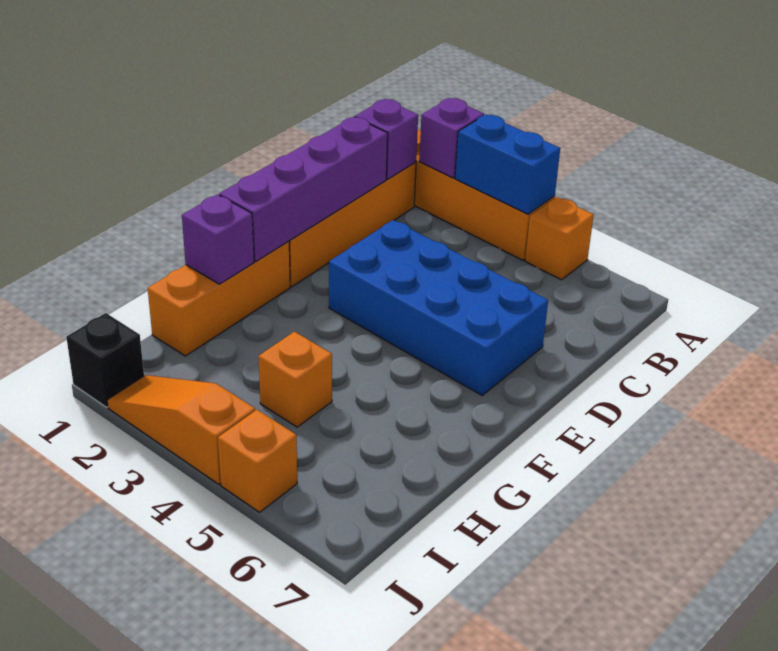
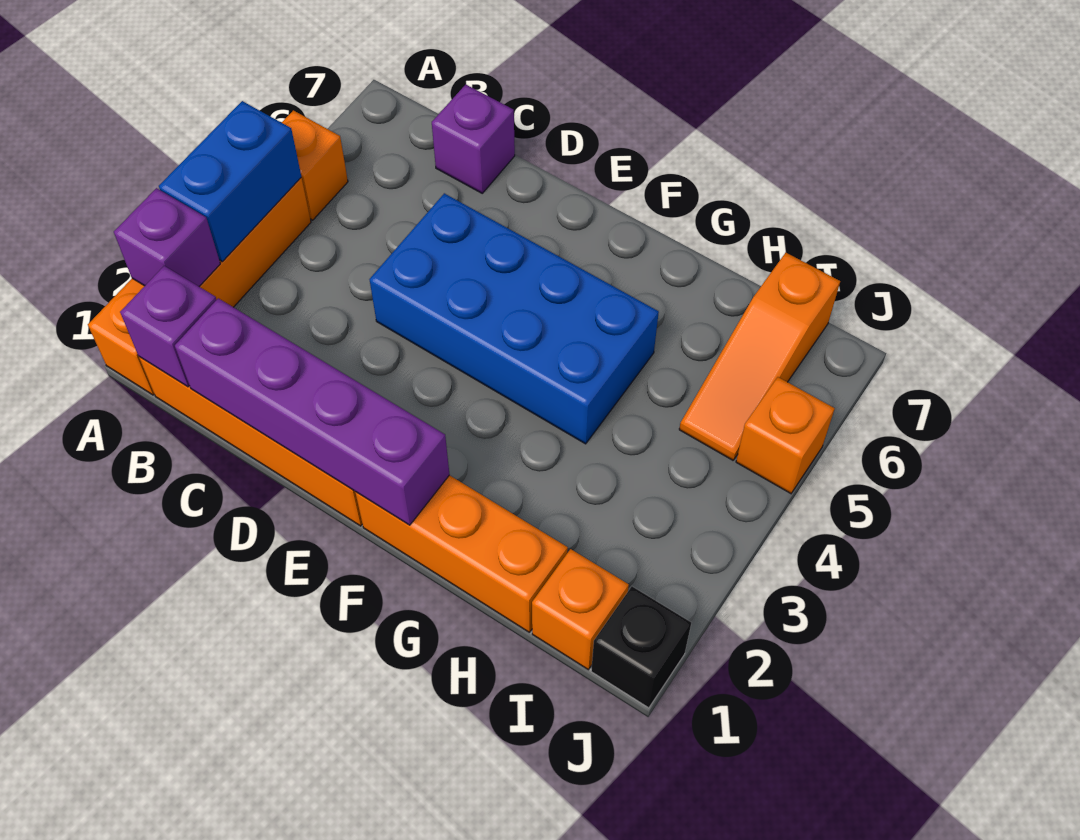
blue 2x4 brick [329,220,548,395] -> blue 2x4 brick turned to [370,193,659,444]
purple 1x1 brick [182,195,254,284] -> purple 1x1 brick moved to [432,84,515,193]
orange 1x1 brick [258,332,332,427] -> orange 1x1 brick moved to [532,549,629,670]
orange 1x3 slope [107,375,255,485] -> orange 1x3 slope moved to [679,253,840,460]

